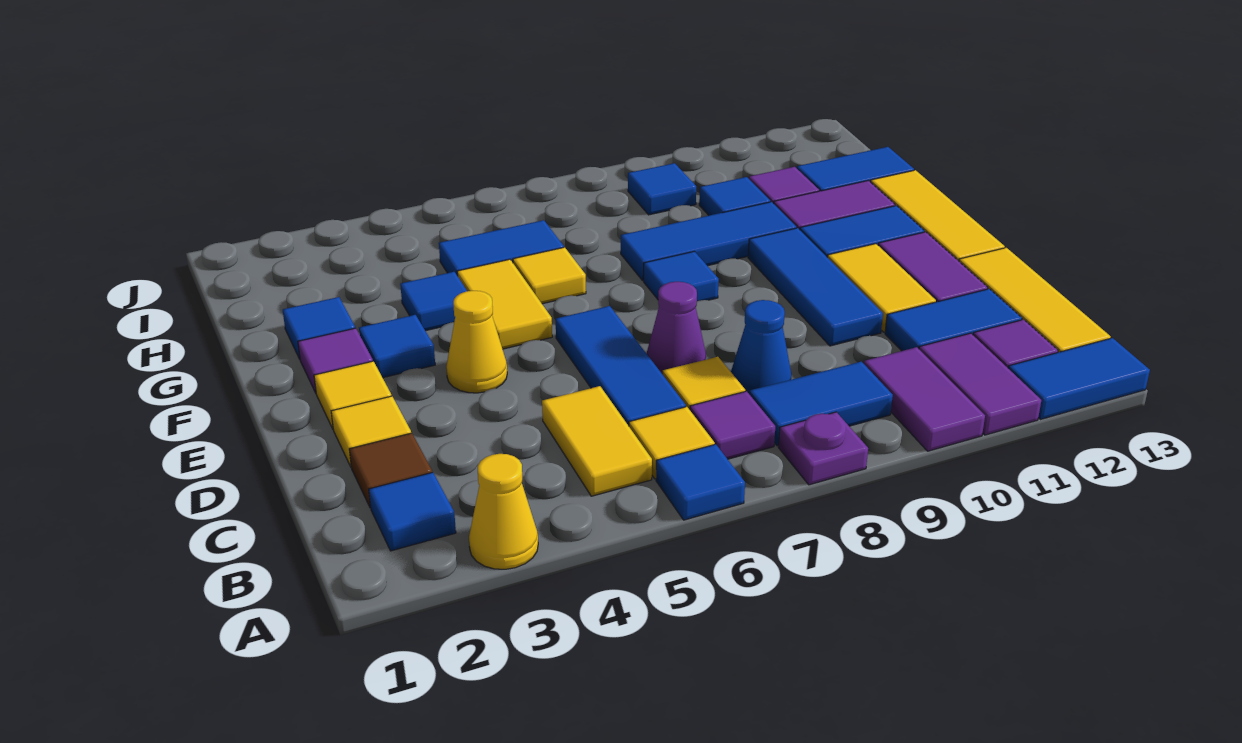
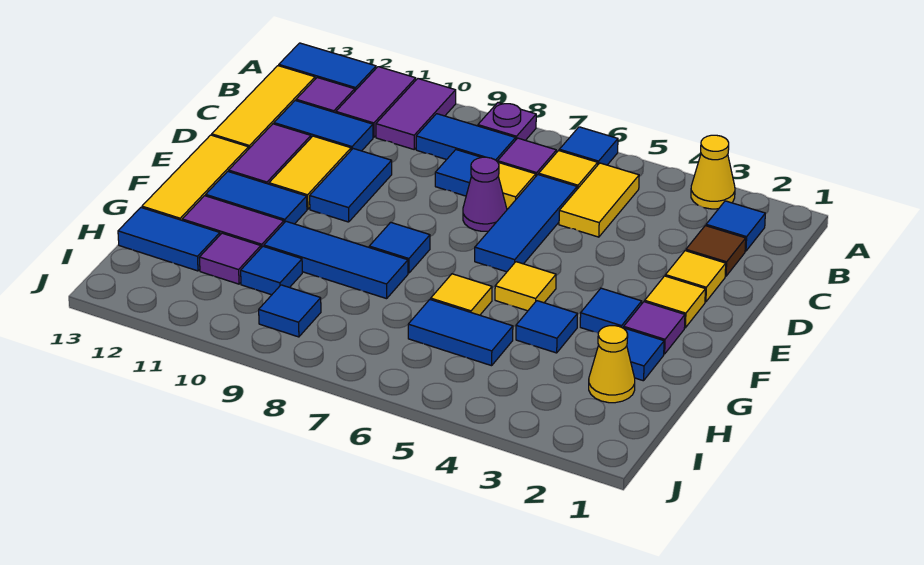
blue 1x1 cone [731,300,791,393] -> blue 1x1 tile [435,150,481,196]
blue 1x3 tile [748,228,883,346] -> blue 1x2 tile [310,149,392,222]
yellow 1x1 cone [446,291,507,393] -> yellow 1x1 cone moved to [589,326,635,403]
yellow 1x2 tile [457,259,552,349] -> yellow 1x1 tile [495,262,556,311]

